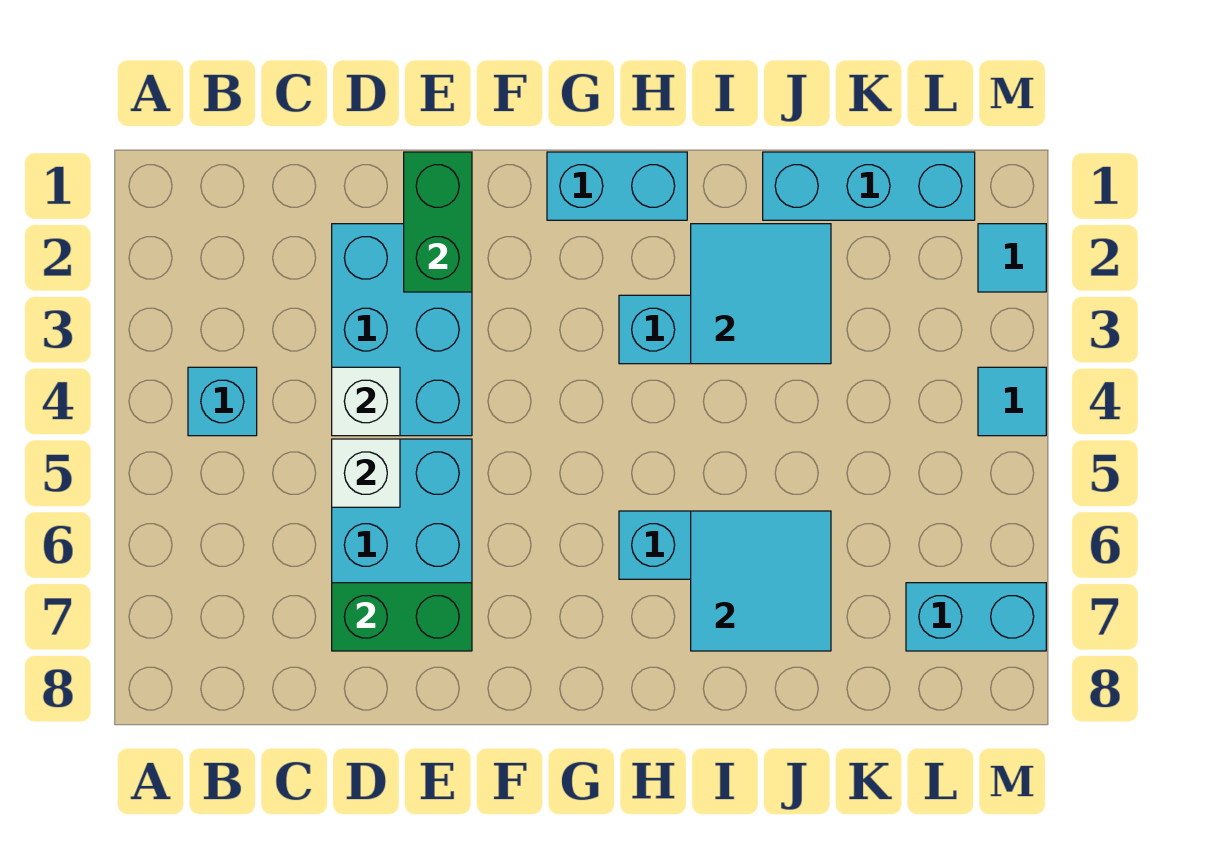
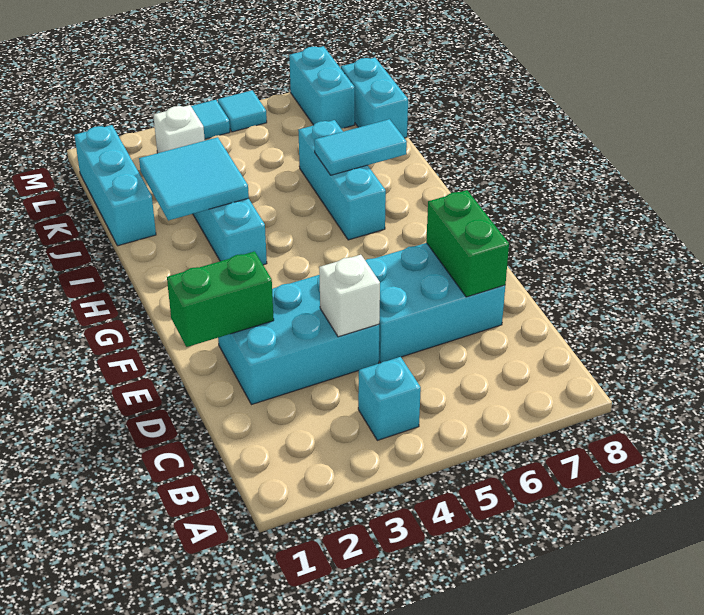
white 1x1 brick [332,439,400,507] -> white 1x1 brick moved to [153,105,205,153]
cyan 1x2 brick [547,152,687,220] -> cyan 1x2 brick moved to [341,58,408,138]
cyan 2x2 tile [691,511,831,651] -> cyan 1x2 tile [314,119,407,175]
cyan 1x1 tile [978,224,1046,292] -> cyan 1x1 tile moved to [218,90,267,132]

